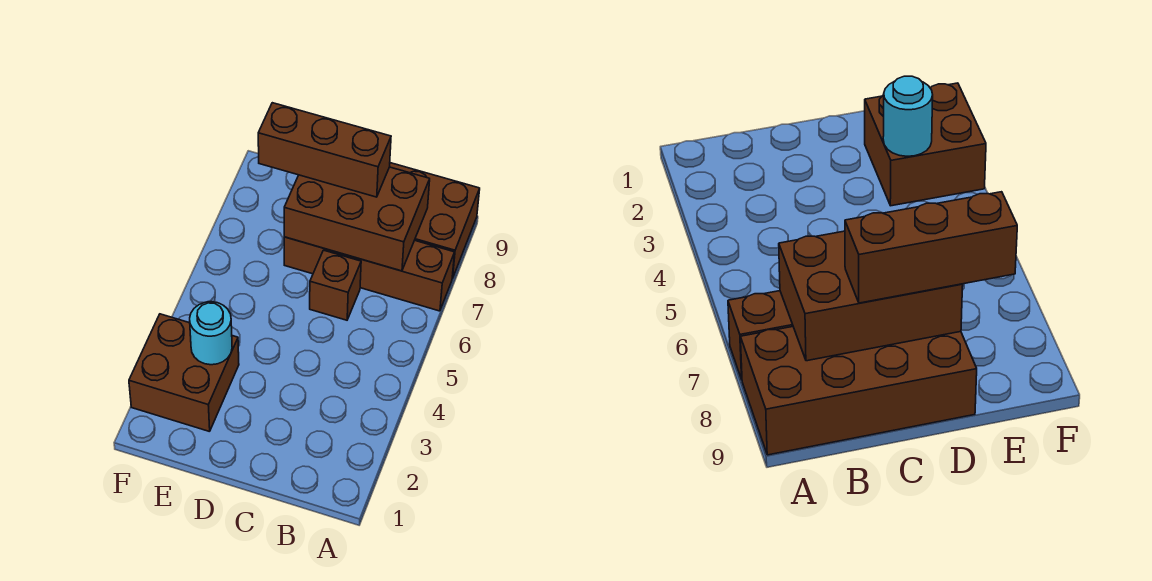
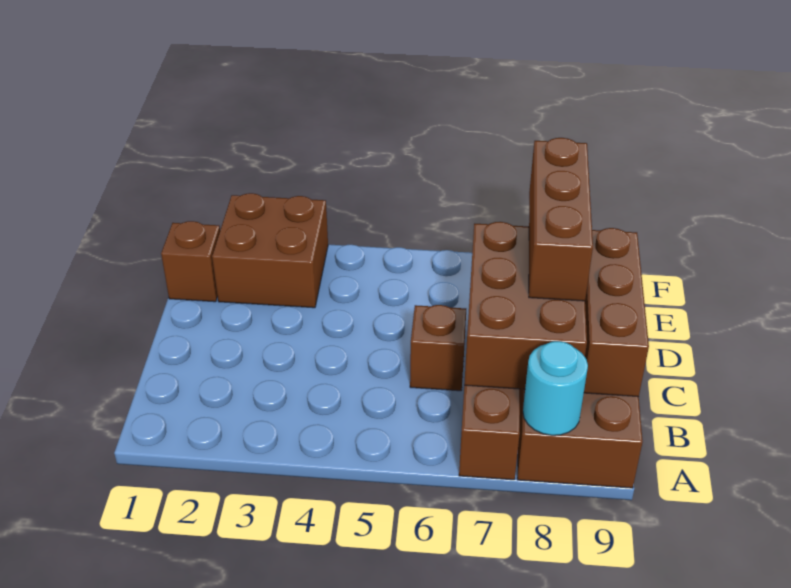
none -> brown 1x3 brick [584,228,649,397]
none -> brown 1x1 brick [161,221,220,302]
cyan 1x1 round brick [190,302,232,365] -> cyan 1x1 round brick moved to [523,341,588,435]

